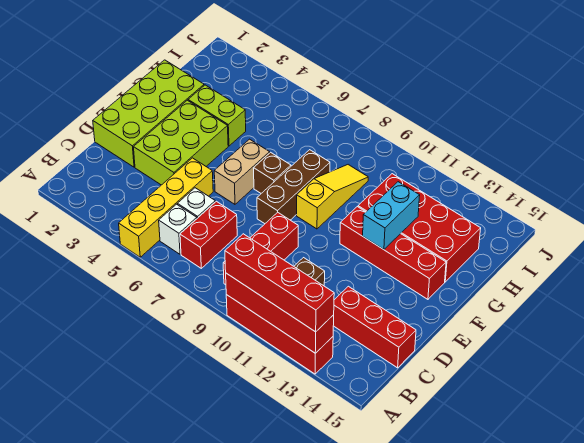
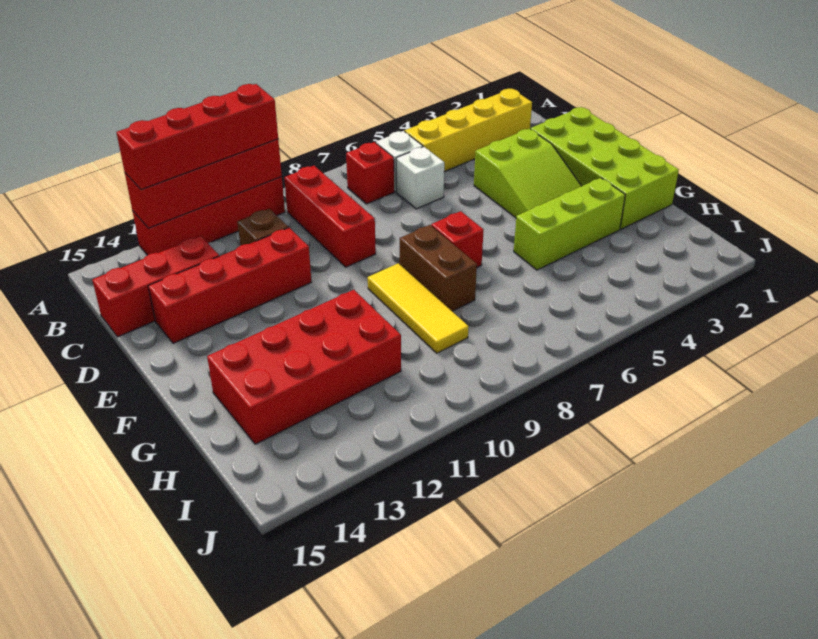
yellow 1x4 brick [119,158,213,257] -> yellow 1x4 brick turned to [405,89,532,172]
red 1x2 brick [180,201,237,268] -> red 1x1 brick [346,142,394,204]
lime 2x3 brick [134,100,228,185] -> lime 2x3 slope [474,129,581,218]
tan 1x2 brick [214,139,270,204] -> none
brown 1x3 brick [257,150,330,224] -> brown 1x2 brick [400,225,477,311]
brown 1x1 brick [254,152,291,193] -> red 1x1 brick [431,211,484,267]
yellow 1x3 slope [297,165,368,229] -> yellow 1x3 tile [368,263,469,353]
red 1x4 brick [340,207,446,299] -> red 1x4 brick moved to [148,228,311,343]
cyan 1x2 brick [363,182,420,250] -> none
lime 1x2 brick [188,85,246,146] -> lime 1x3 brick [514,178,625,270]

